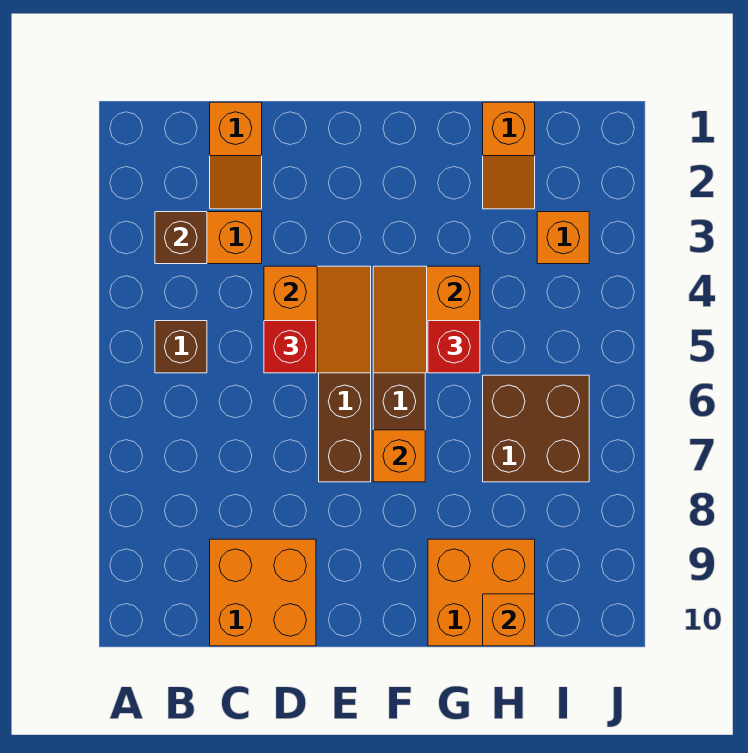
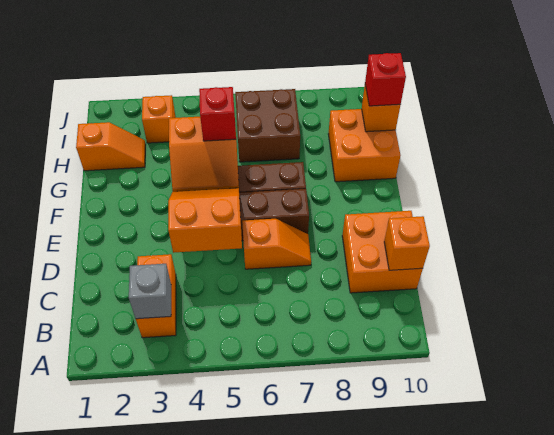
brown 1x1 brick [155,212,207,264] -> grey 1x1 brick [129,264,171,319]
brown 1x1 brick [155,321,207,373] -> none
orange 1x2 slope [210,102,262,209] -> orange 1x2 slope moved to [242,219,311,269]
red 1x1 brick [264,321,316,373] -> red 1x1 brick moved to [365,53,406,106]
orange 1x1 brick [373,430,425,482] -> orange 1x1 brick moved to [384,216,430,270]

